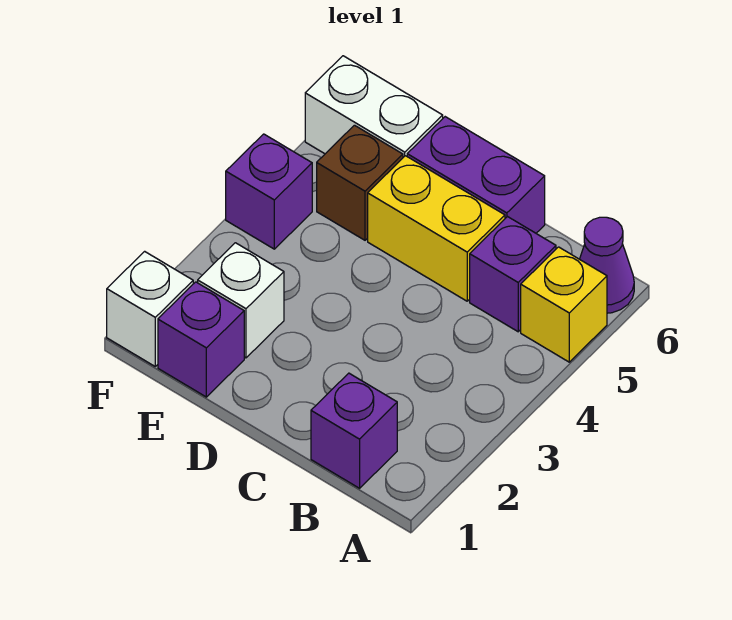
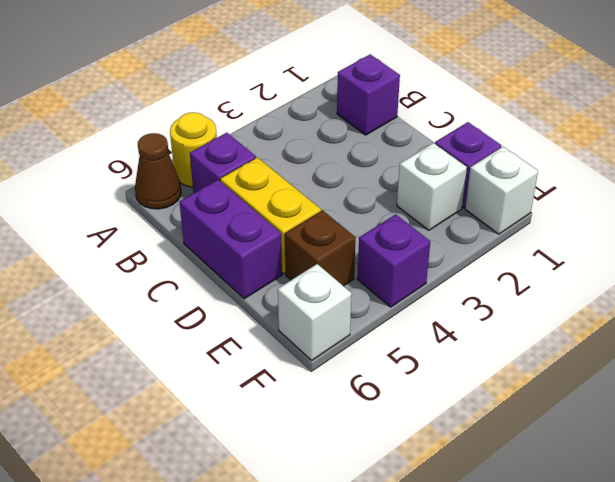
yellow 1x1 brick [521,247,607,362] -> yellow 1x1 round brick [170,112,217,187]
purple 1x1 cone [580,217,634,313] -> brown 1x1 cone [135,133,181,209]
white 1x2 brick [305,56,443,157] -> white 1x1 brick [278,264,352,360]

